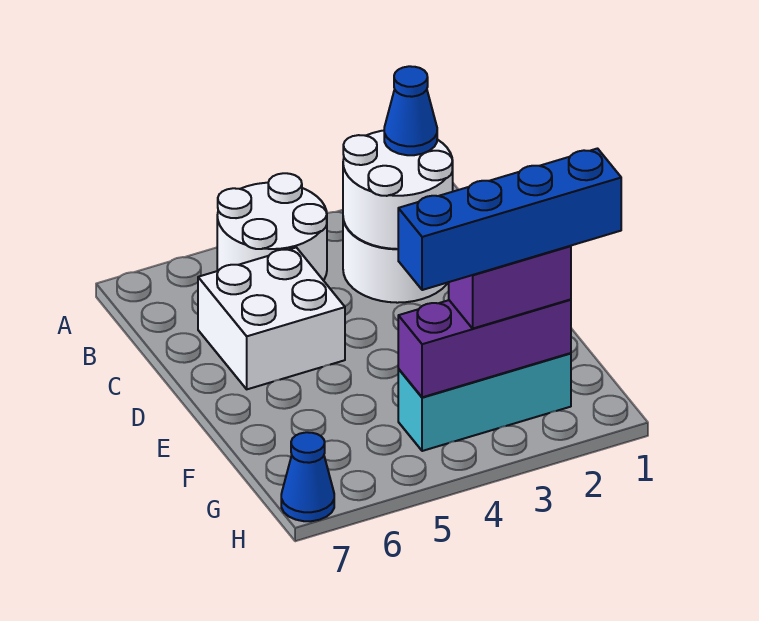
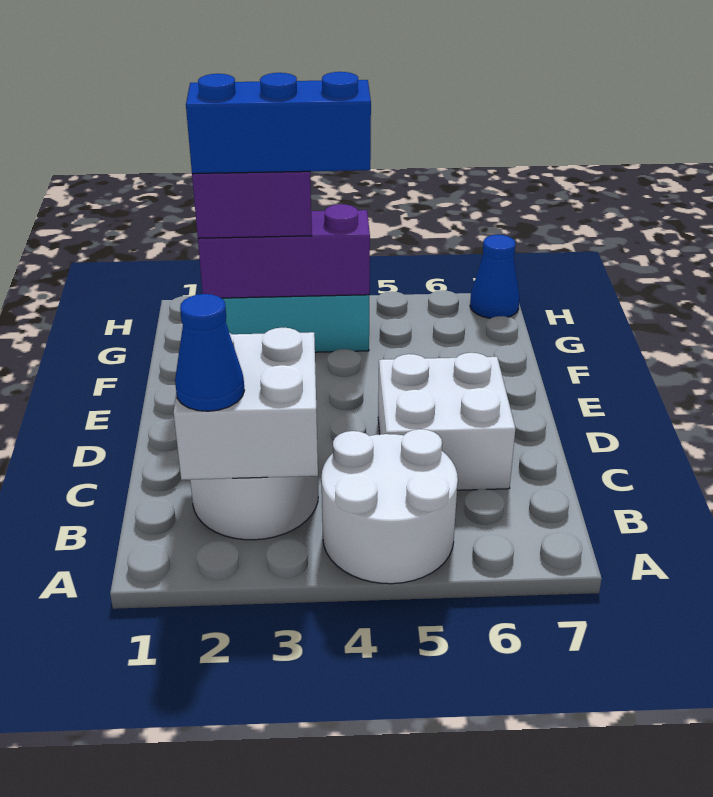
white 2x2 round brick [343,131,453,249] -> white 2x2 brick [174,328,318,480]
blue 1x4 brick [398,149,621,290] -> blue 1x3 brick [186,72,371,174]

